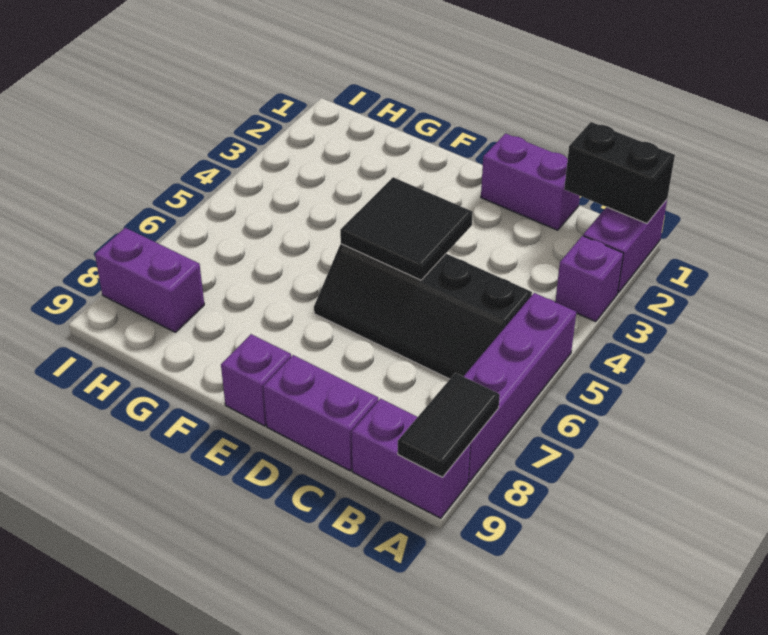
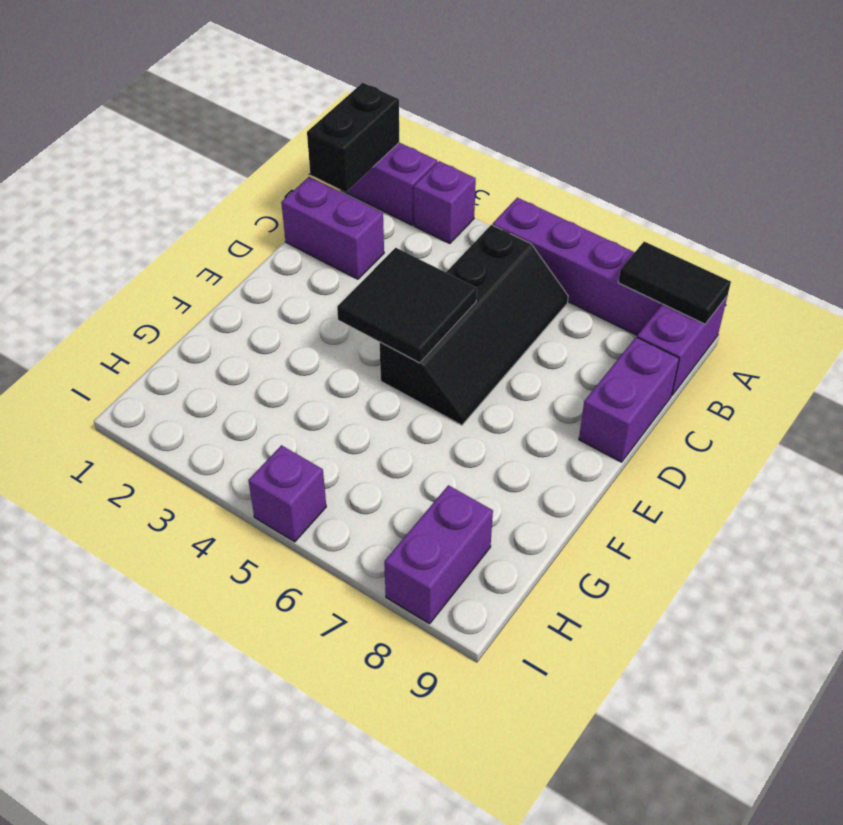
purple 1x2 brick [481,133,580,230] -> purple 1x2 brick turned to [281,177,384,279]
purple 1x1 brick [221,334,291,426] -> purple 1x1 brick moved to [248,445,326,542]

